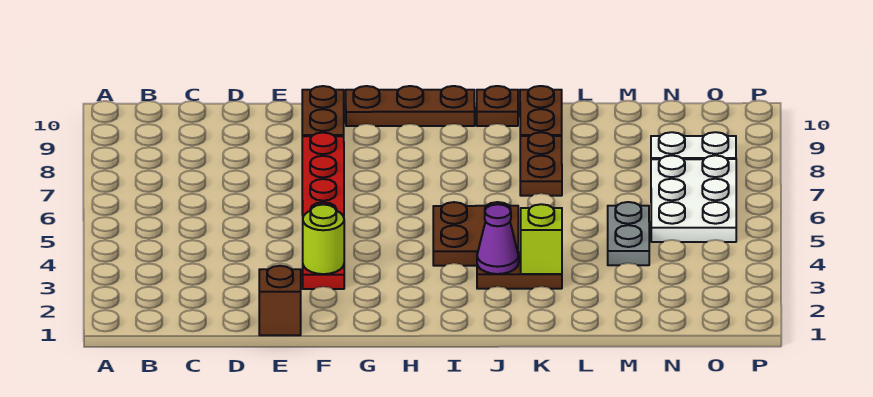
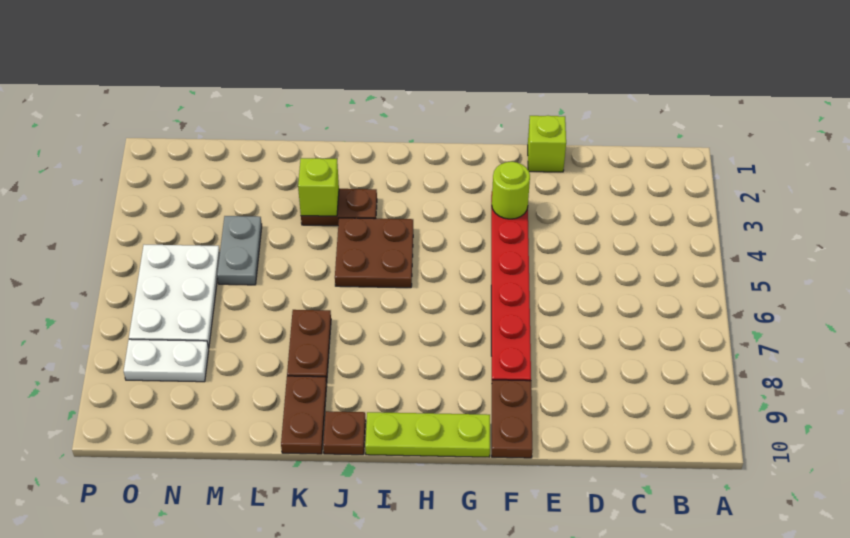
brown 1x1 brick [259,266,301,335] -> lime 1x1 brick [528,116,566,172]
brown 1x3 plate [346,86,475,126] -> lime 1x3 plate [365,412,490,457]
purple 1x1 cone [477,204,519,274] -> none

